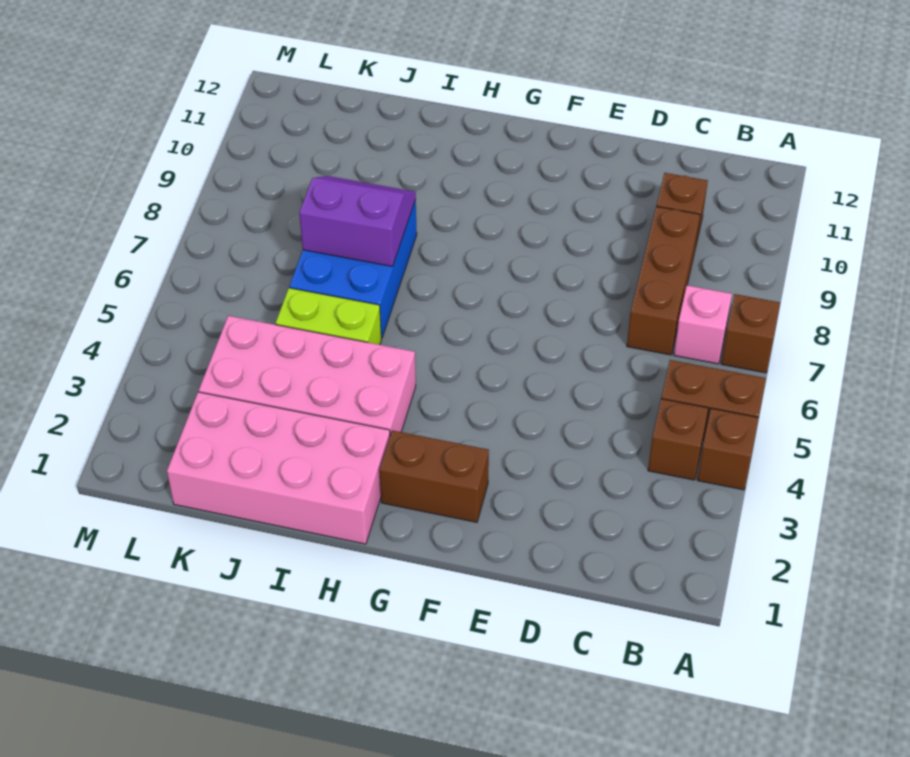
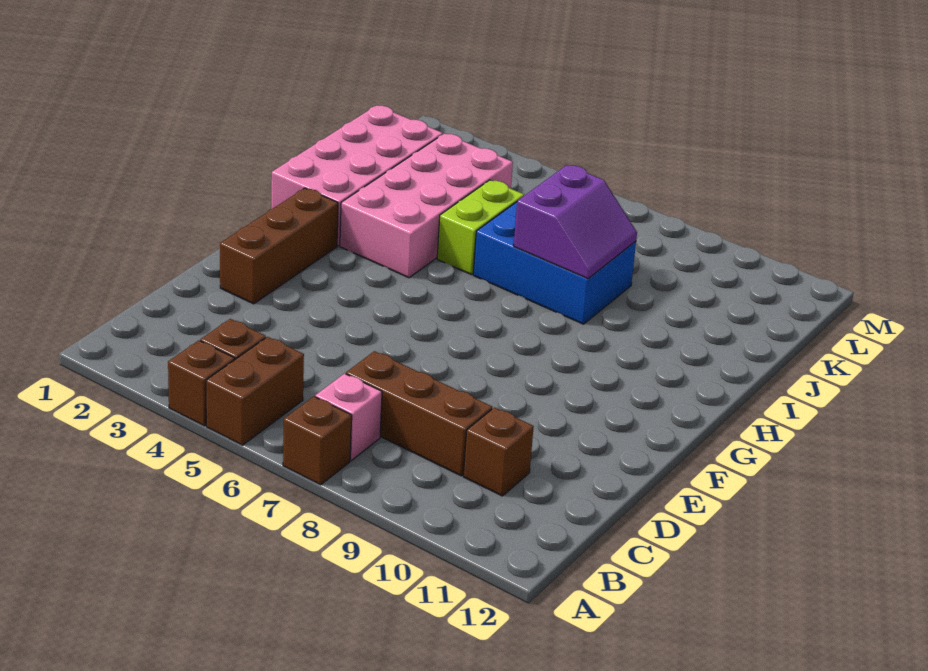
brown 1x2 brick [380,430,489,522] -> brown 1x3 brick [220,188,338,304]

